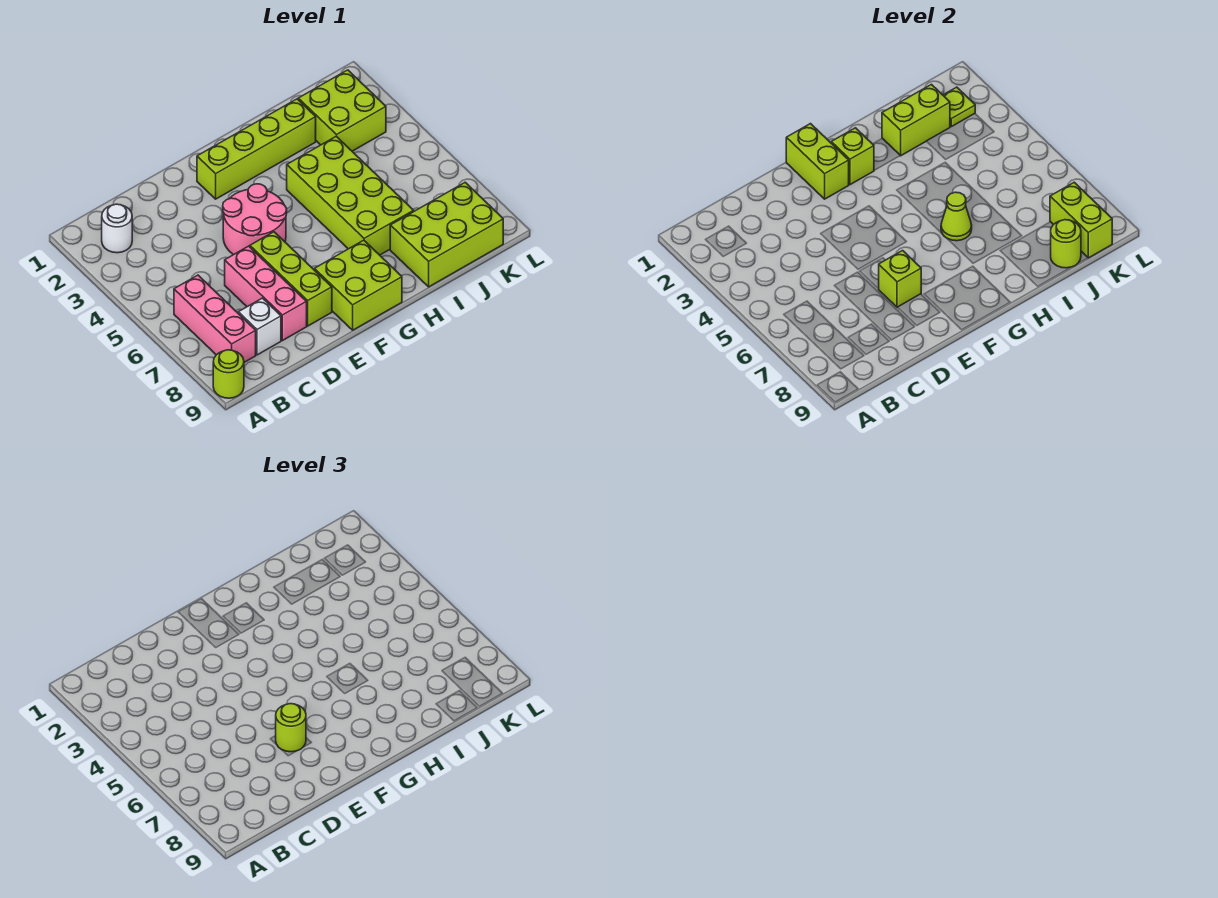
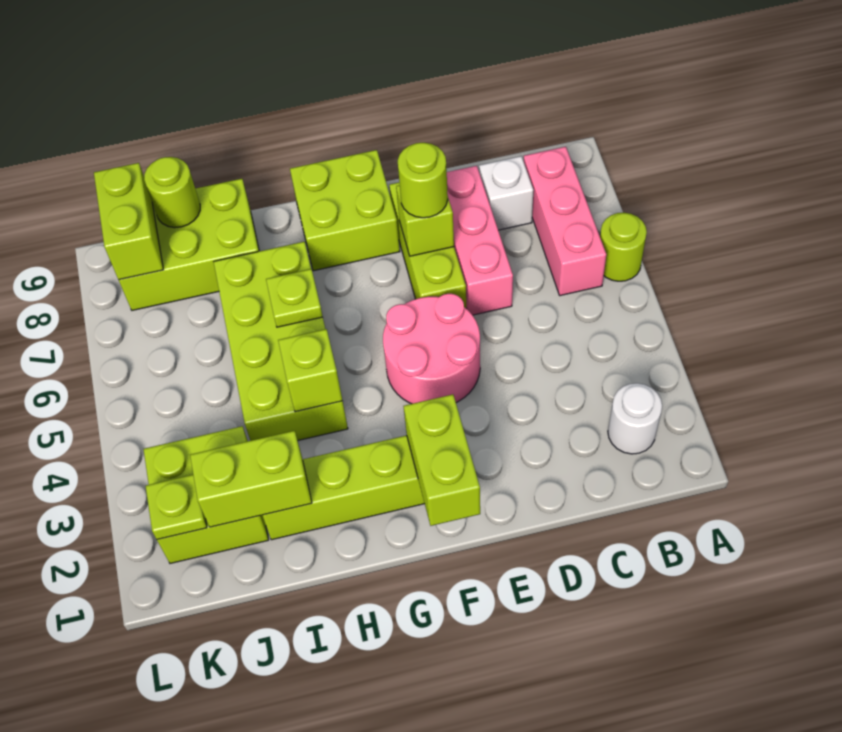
lime 1x1 round brick [213,350,244,398] -> lime 1x1 round brick moved to [600,213,647,281]
lime 1x1 brick [831,128,874,185] -> lime 1x1 brick moved to [278,329,342,412]
lime 1x1 cone [941,192,972,241] -> lime 1x1 plate [266,269,323,327]

